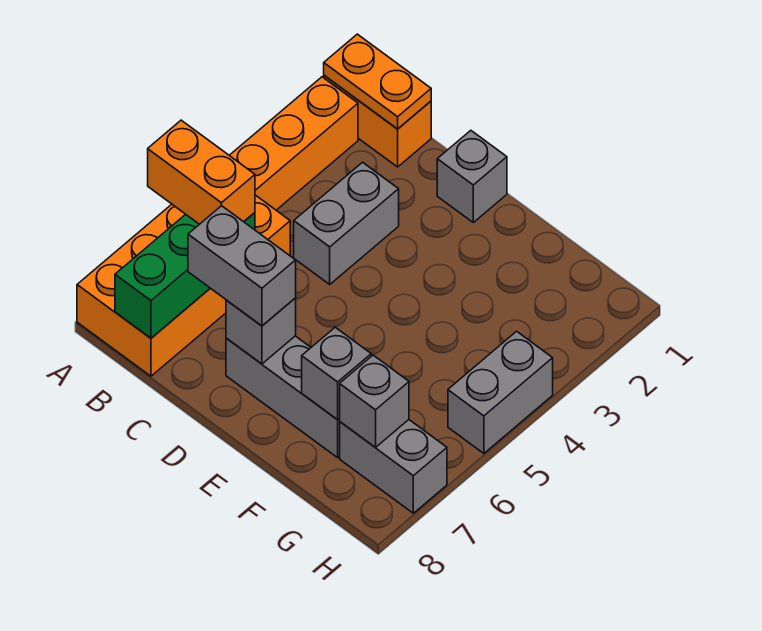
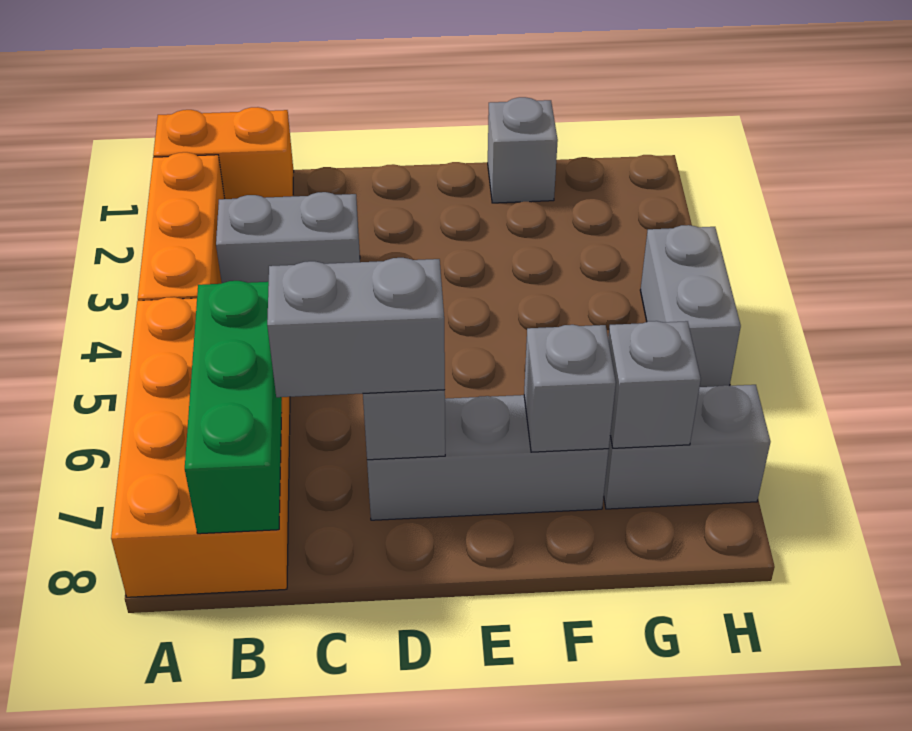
orange 1x2 plate [324,34,431,129] -> none
orange 1x2 brick [148,120,255,224] -> none
grey 1x2 brick [294,162,399,284] -> grey 1x2 brick turned to [216,192,360,283]
grey 1x1 brick [437,131,507,222] -> grey 1x1 brick moved to [488,97,558,203]

